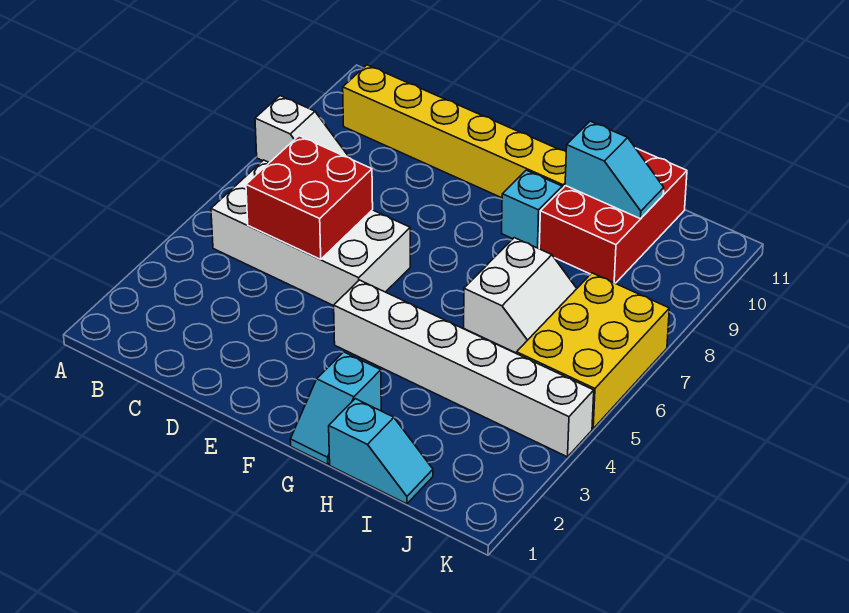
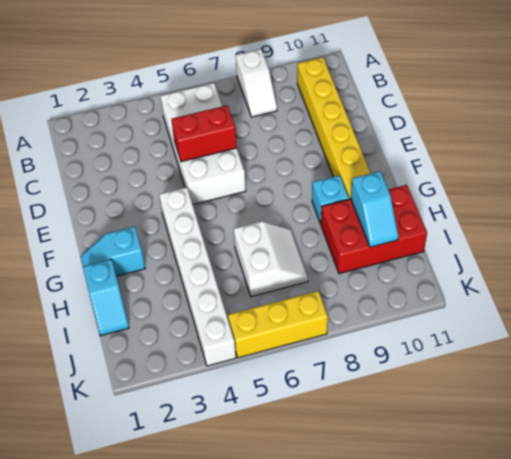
red 2x2 brick [246,136,373,259] -> red 1x2 brick [171,105,237,162]
white 2x2 slope [464,238,577,353] -> white 2x2 slope turned to [234,221,308,297]
yellow 2x3 brick [517,273,669,429] -> yellow 1x3 brick [228,291,328,358]

